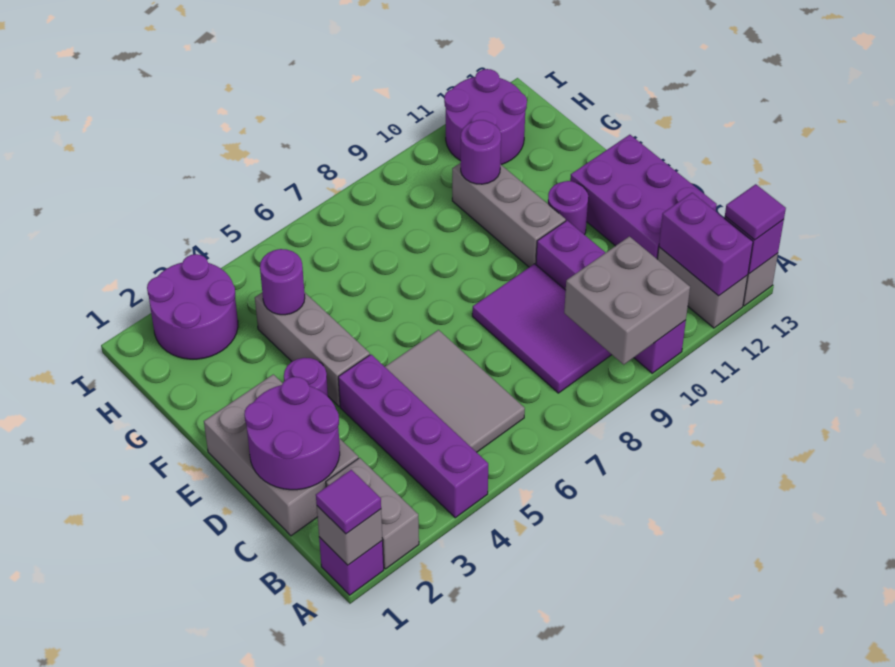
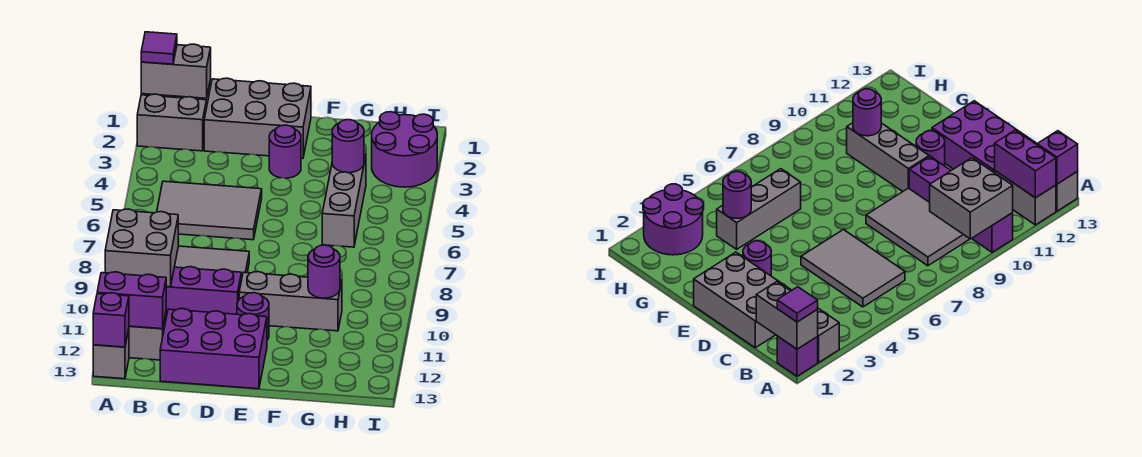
grey 1x1 brick [317,506,382,565] -> grey 1x2 brick [141,44,211,98]
purple 1x4 brick [338,354,488,518] -> none
purple 1x1 tile [725,184,786,240] -> none
purple 2x3 tile [472,264,612,393] -> grey 2x3 tile [175,246,249,280]
purple 2x2 round brick [244,377,340,490] -> none
grey 1x3 brick [255,292,370,406] -> grey 1x3 brick turned to [322,154,366,247]
purple 2x2 round brick [444,69,527,165] -> none

